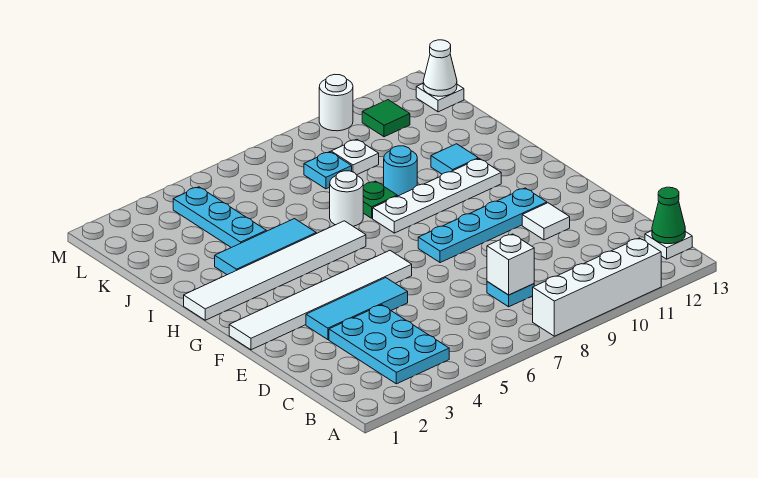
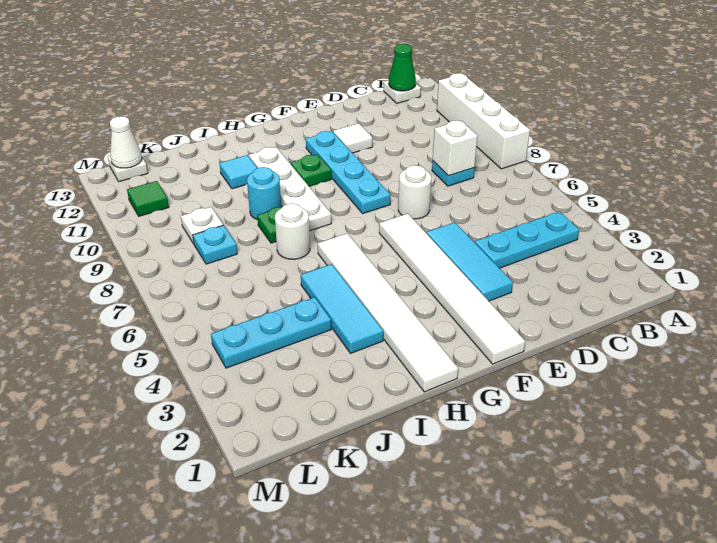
cyan 2x3 plate [329,305,449,384] -> cyan 1x3 plate [475,212,579,268]
none -> green 1x1 plate [291,154,331,186]
white 1x1 round brick [319,74,353,131] -> white 1x1 round brick moved to [398,165,431,219]

